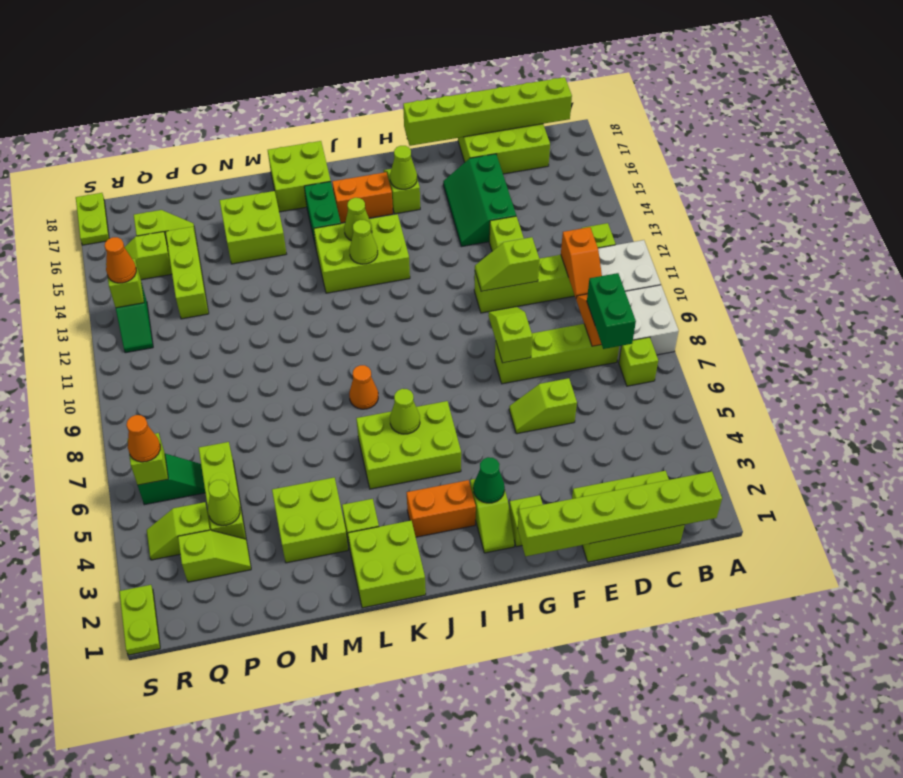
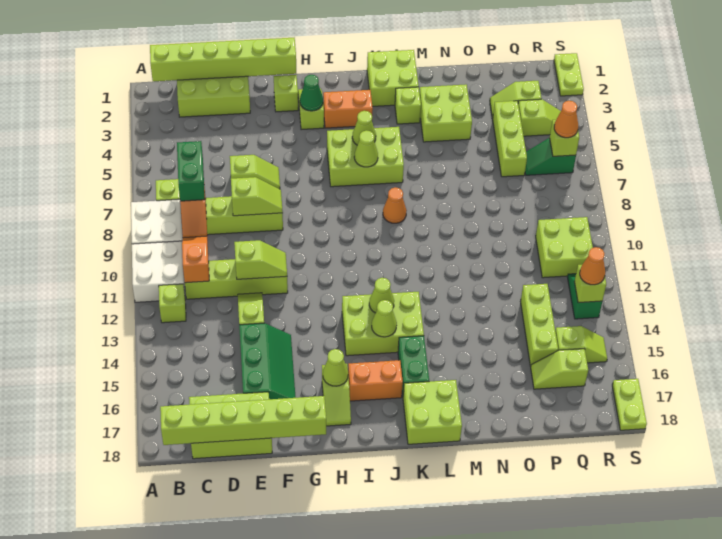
lime 1x2 slope [488,307,532,363] -> lime 1x2 slope turned to [231,177,283,216]
lime 2x2 brick [219,191,286,264] -> lime 2x2 brick moved to [536,217,593,278]
lime 1x1 cone [208,480,240,526] -> lime 1x1 cone moved to [352,111,376,145]

